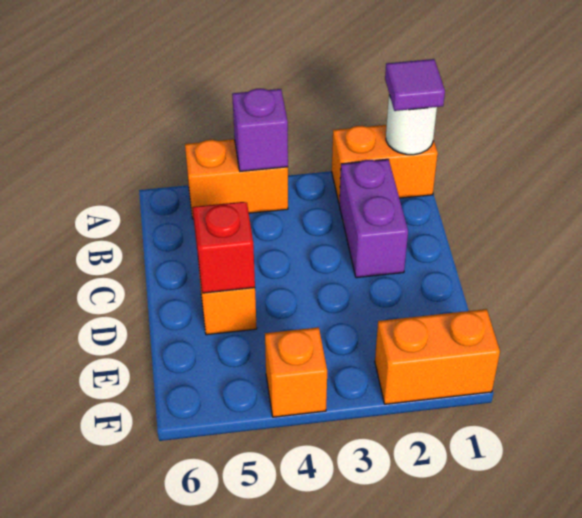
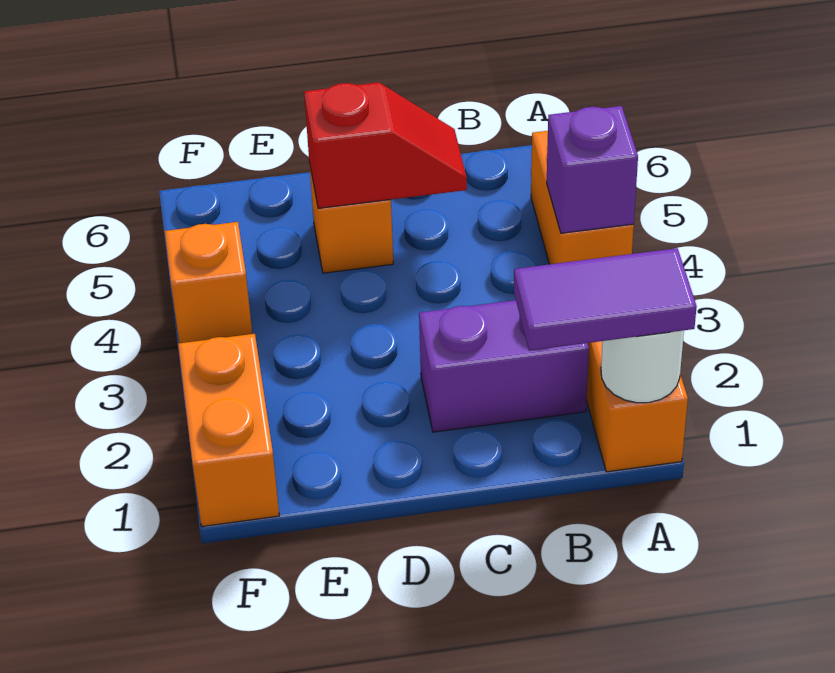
purple 1x1 tile [385,59,445,111] -> purple 1x2 tile [514,248,697,351]

